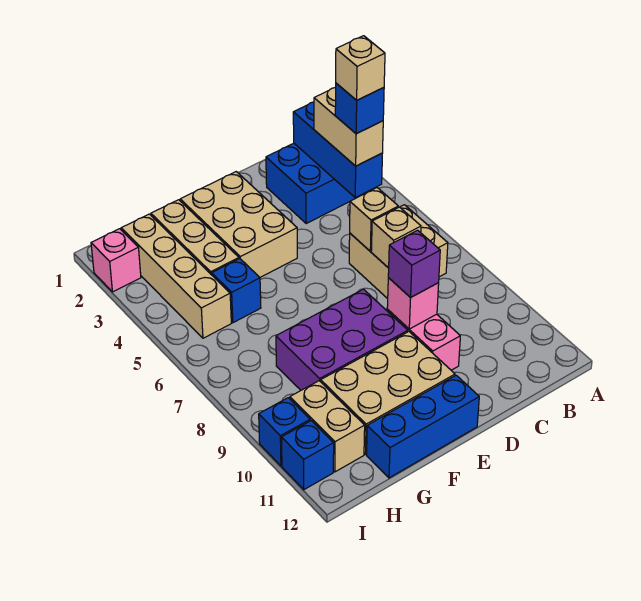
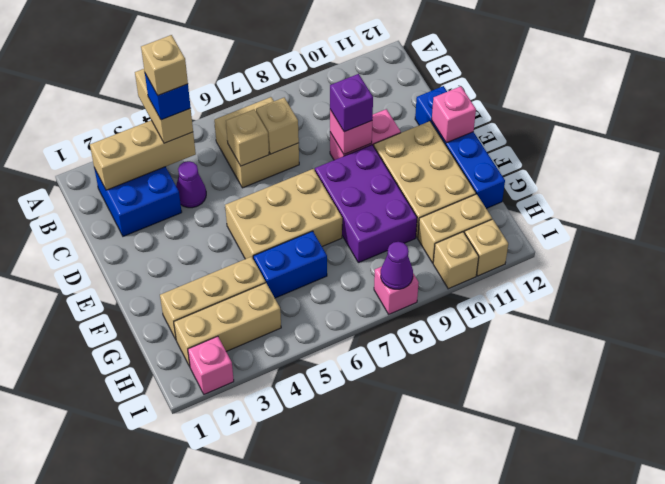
blue 1x3 brick [293,102,383,198] -> tan 1x3 brick [90,120,196,190]
tan 1x2 brick [314,87,383,166] -> tan 1x2 brick turned to [135,69,193,143]
none -> purple 1x1 cone [176,161,206,208]
tan 2x3 brick [180,172,297,277] -> tan 2x3 brick moved to [225,169,342,259]
blue 1x3 brick [367,375,479,478] -> blue 1x4 brick [415,86,505,209]
none -> pink 1x1 brick [432,86,476,143]
blue 1x1 brick [212,259,261,323] -> blue 1x2 brick [253,231,327,298]
tan 1x4 brick [121,214,231,338] -> tan 1x3 brick [174,283,281,366]
none -> pink 1x1 brick [374,267,419,314]
none -> purple 1x1 cone [381,242,413,289]
blue 1x1 brick [259,398,310,466] -> tan 1x1 brick [433,232,479,289]
blue 1x1 brick [281,421,334,490] -> tan 1x1 brick [465,219,508,276]

